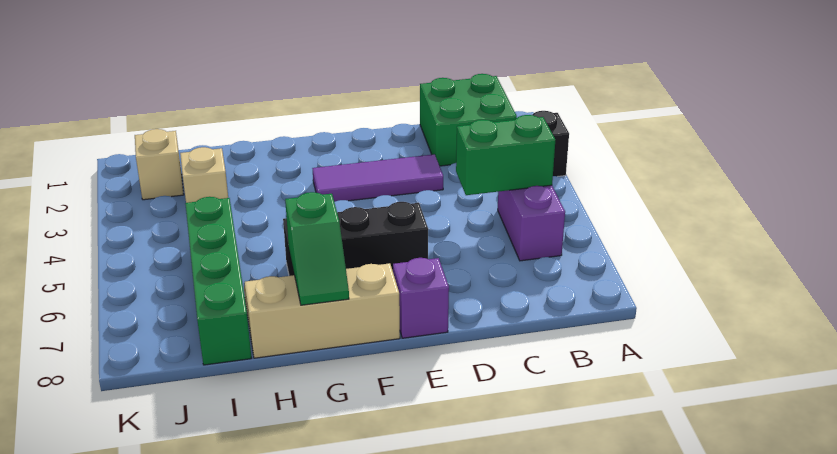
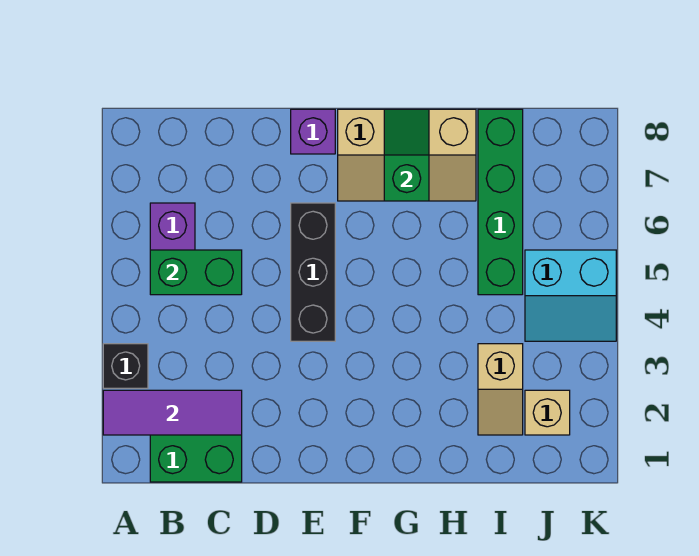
purple 1x3 tile [312,154,443,202] -> purple 1x3 tile moved to [103,390,242,435]
black 1x3 brick [283,202,428,276] -> black 1x3 brick turned to [291,203,335,341]
none -> cyan 2x2 slope [525,250,616,341]

